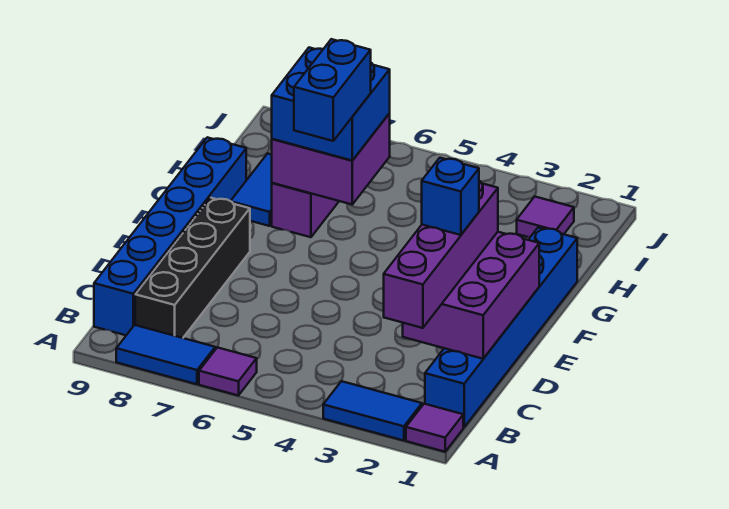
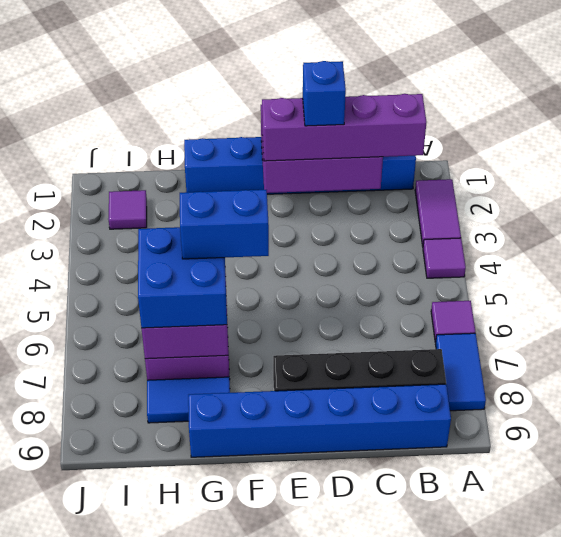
purple 1x1 tile [406,404,463,452] -> purple 1x1 tile moved to [423,238,466,278]
blue 1x2 tile [323,381,422,441] -> purple 1x2 tile [415,179,461,246]

